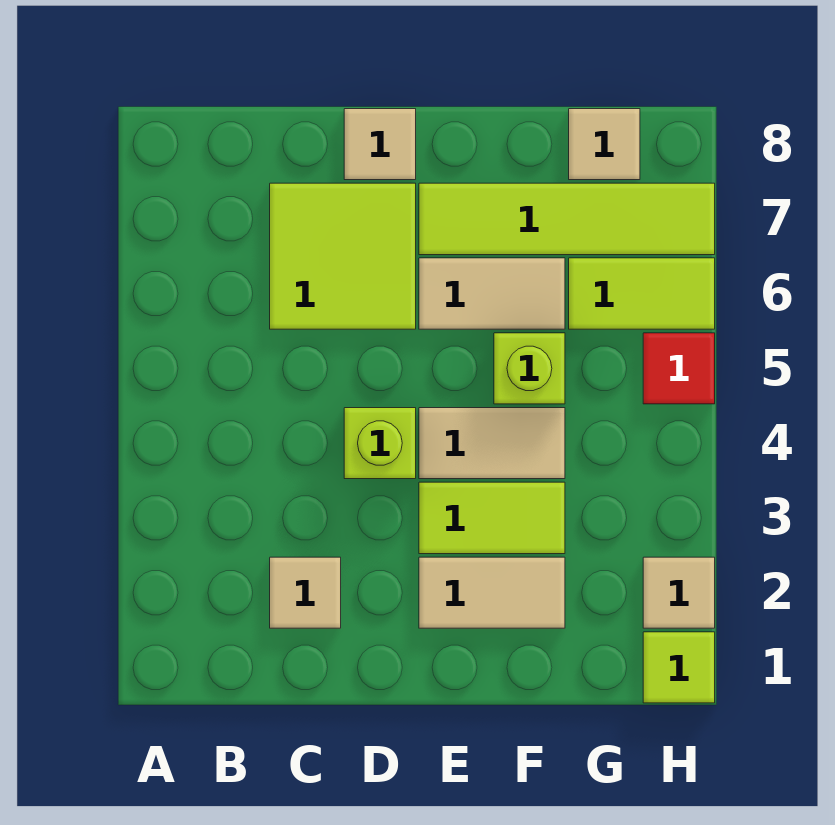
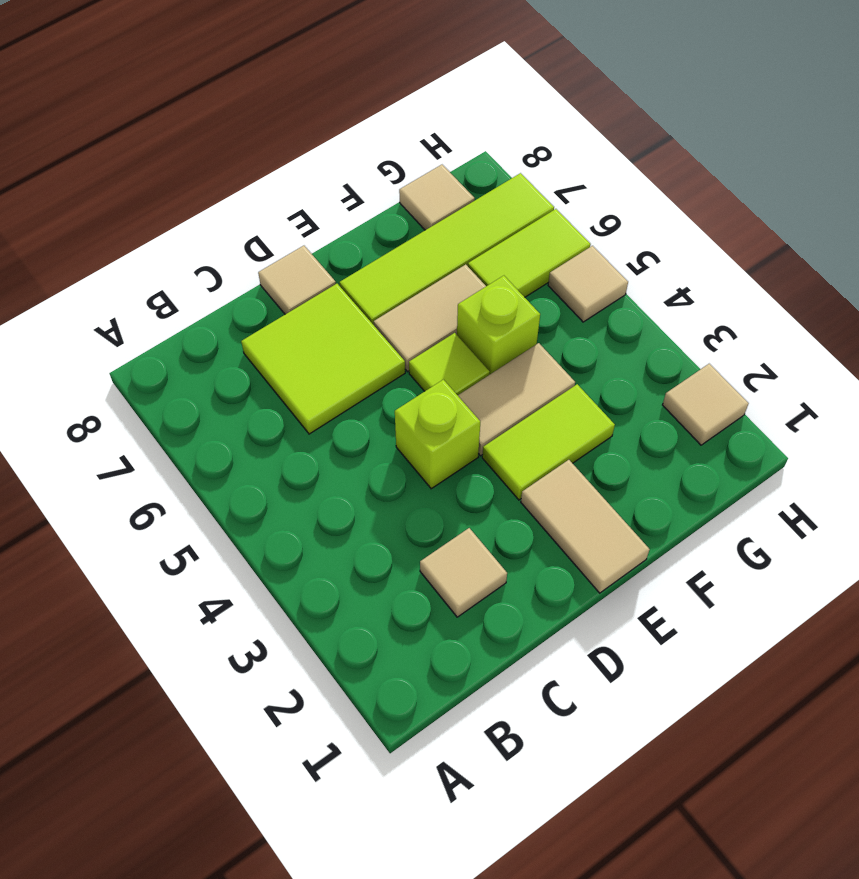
tan 1x2 tile [419,557,565,628] -> tan 1x2 tile turned to [521,460,650,593]
lime 1x1 tile [643,632,715,703] -> lime 1x1 tile moved to [409,333,490,395]
red 1x1 tile [643,333,715,404] -> tan 1x1 tile [548,246,628,322]

